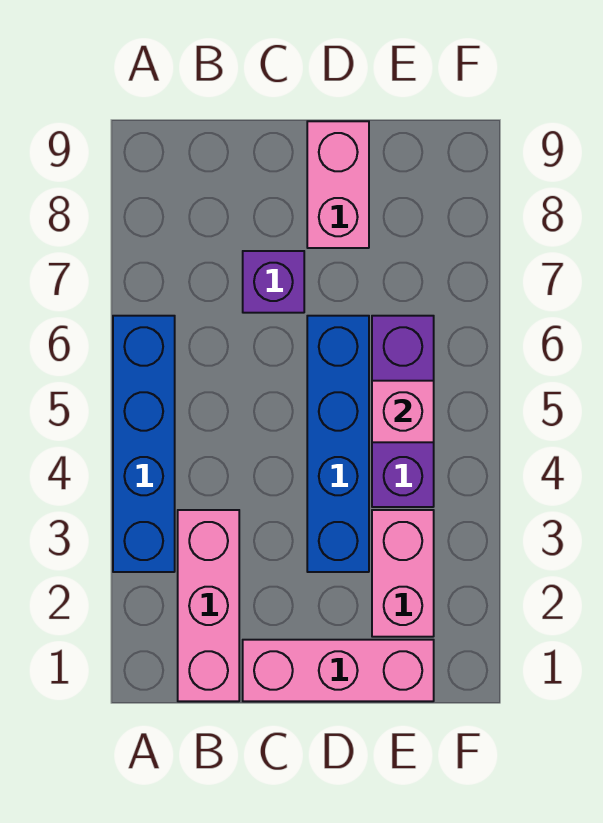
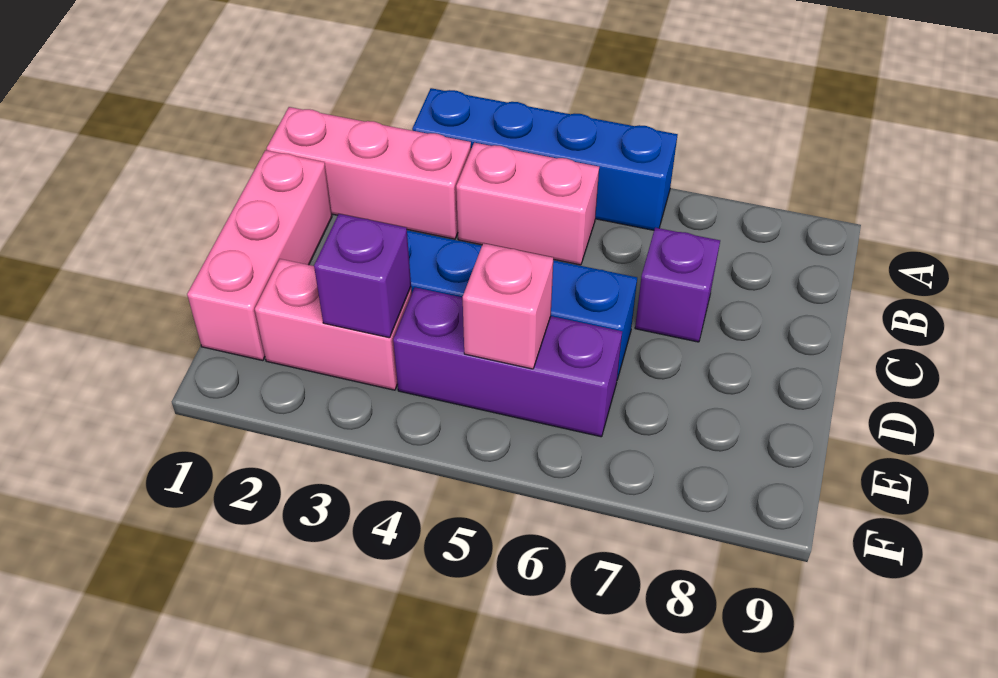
pink 1x2 brick [307,121,369,248] -> pink 1x2 brick moved to [456,143,599,265]
none -> purple 1x1 brick [314,214,411,338]

